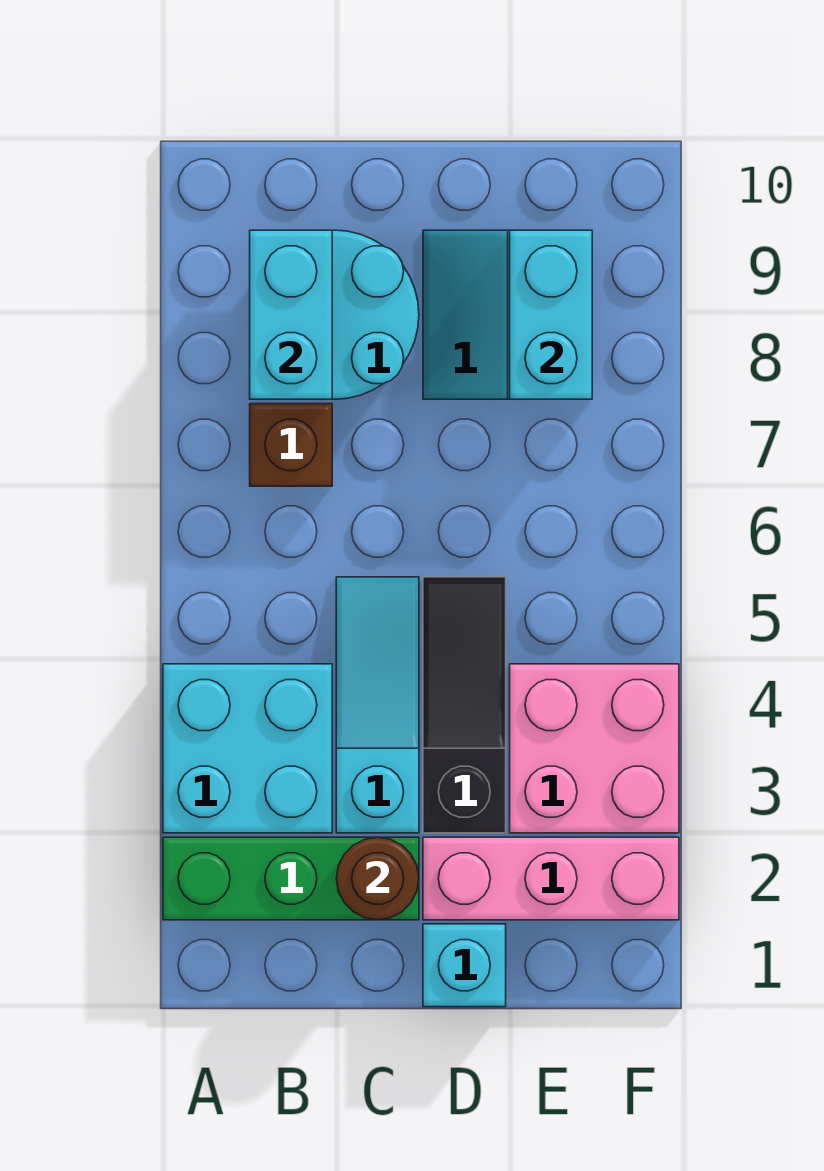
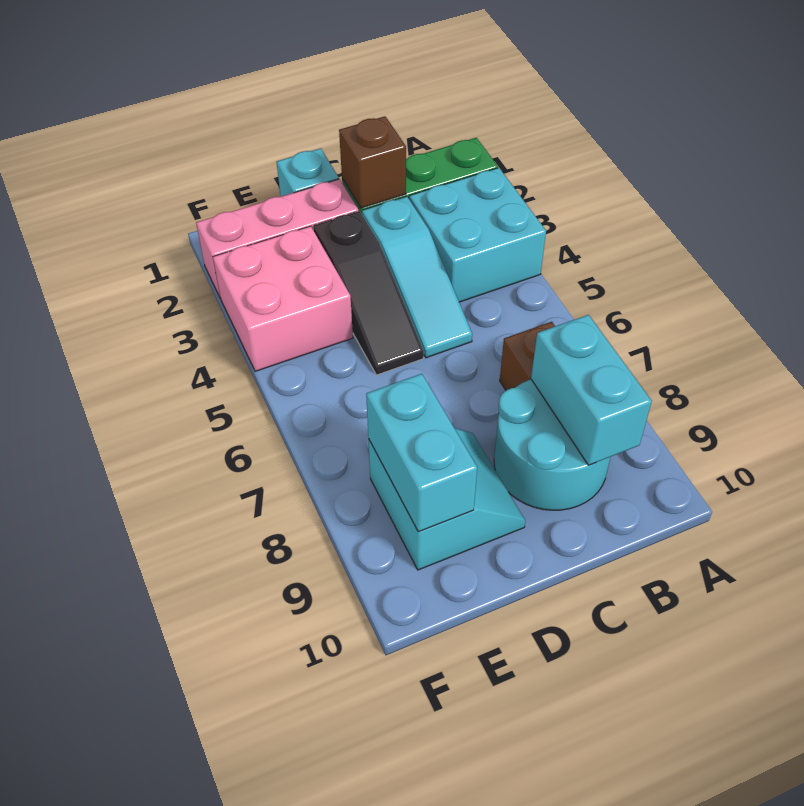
brown 1x1 round brick [336,837,419,920] -> brown 1x1 brick [339,116,406,208]

